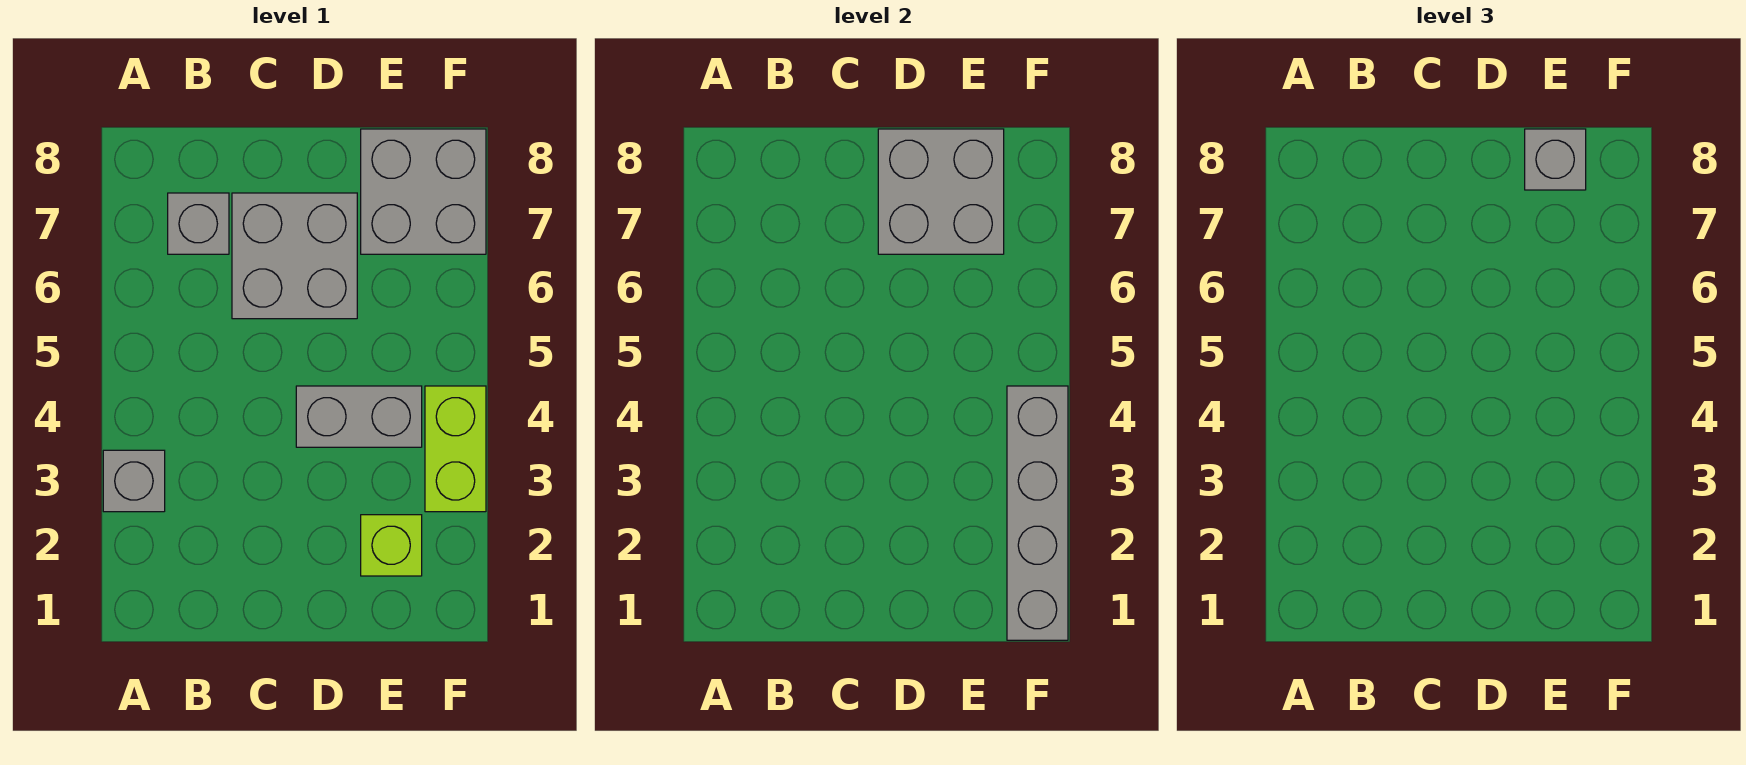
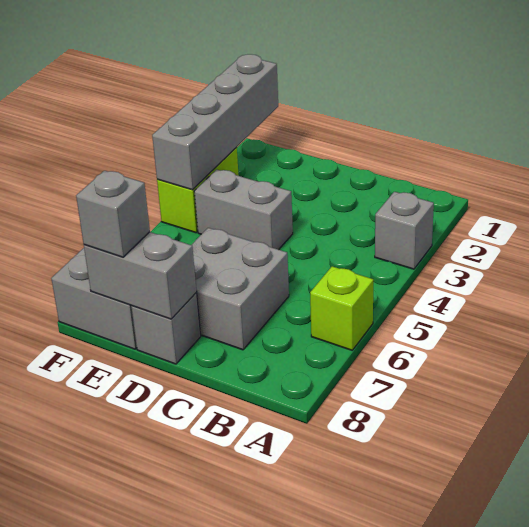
grey 1x1 brick [168,193,229,254] -> grey 1x1 brick moved to [132,293,201,364]
grey 2x2 brick [878,129,1004,254] -> grey 1x2 brick [84,232,197,319]
lime 1x1 brick [361,515,422,576] -> lime 1x1 brick moved to [310,266,373,350]

